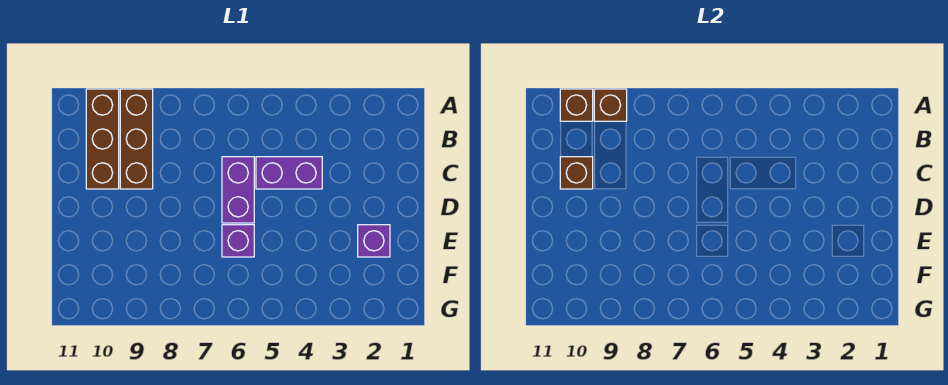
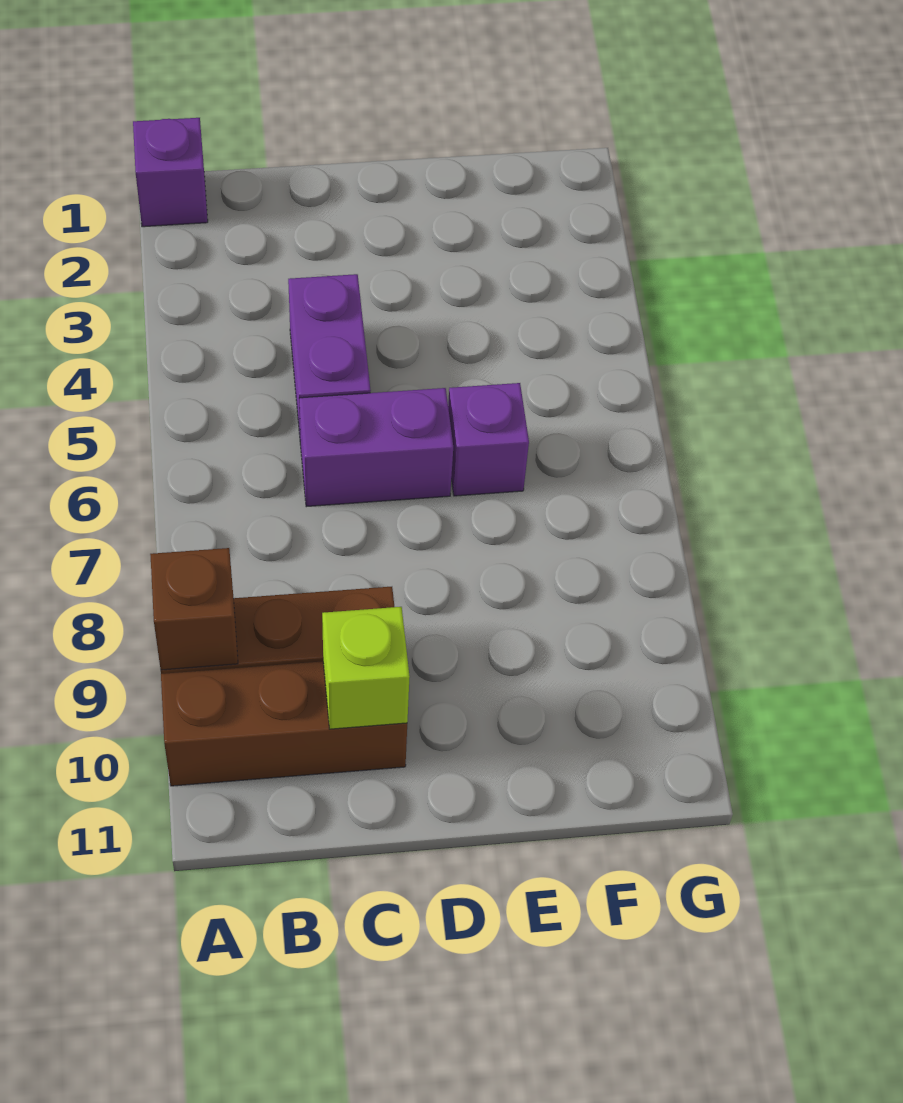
brown 1x1 brick [560,89,593,121] -> none
brown 1x1 brick [560,157,593,189] -> lime 1x1 brick [322,607,410,729]
purple 1x1 brick [358,225,390,257] -> purple 1x1 brick moved to [133,118,208,227]

